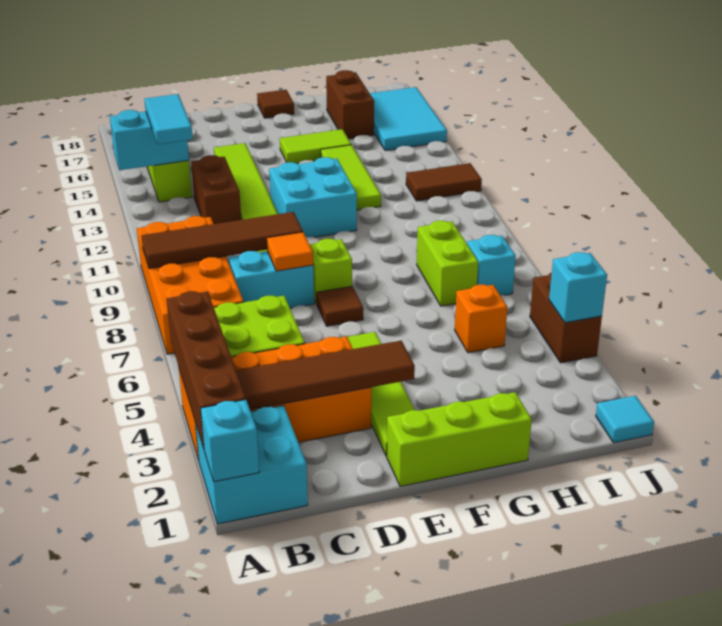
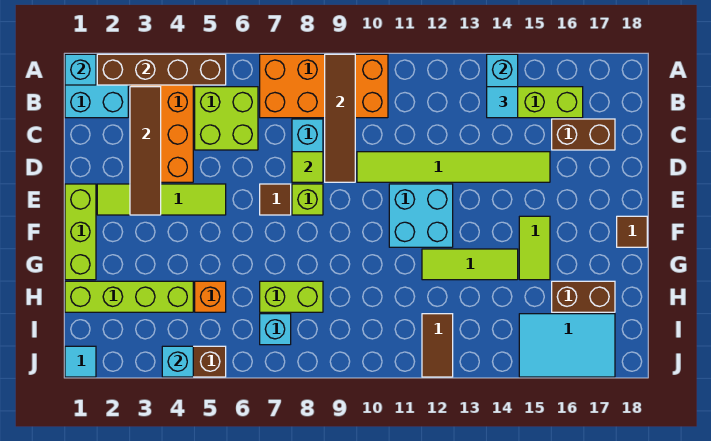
cyan 1x2 tile [145,94,193,144] -> cyan 1x1 tile [487,87,518,118]
brown 1x2 brick [191,155,241,224] -> brown 1x2 brick moved to [552,119,615,150]
orange 1x1 tile [267,232,313,271] -> lime 1x1 tile [292,152,323,182]
none -> lime 1x4 brick [65,281,193,312]

